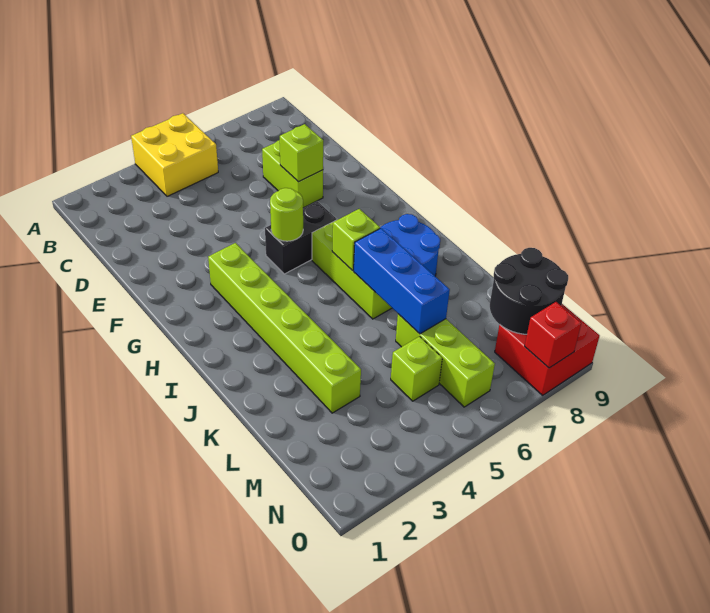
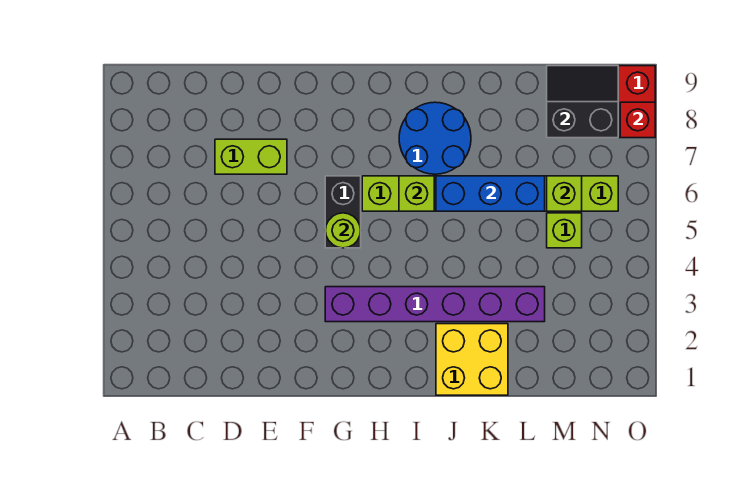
yellow 2x2 brick [131,113,218,196] -> yellow 2x2 brick moved to [436,324,508,395]
lime 1x1 brick [280,124,323,182] -> lime 1x1 brick moved to [547,176,582,211]
lime 1x6 brick [208,243,361,413] -> purple 1x6 brick [325,287,545,322]
black 2x2 round brick [490,248,568,334] -> black 2x2 slope [547,66,618,138]

